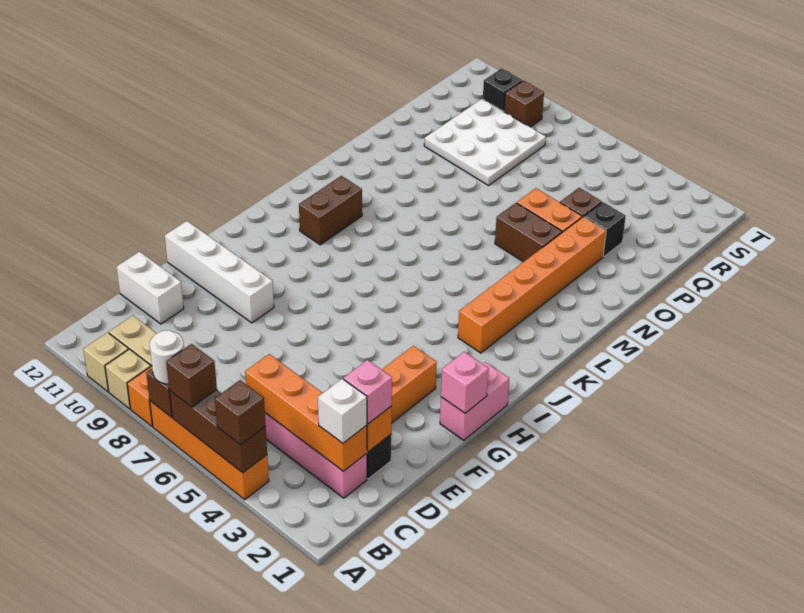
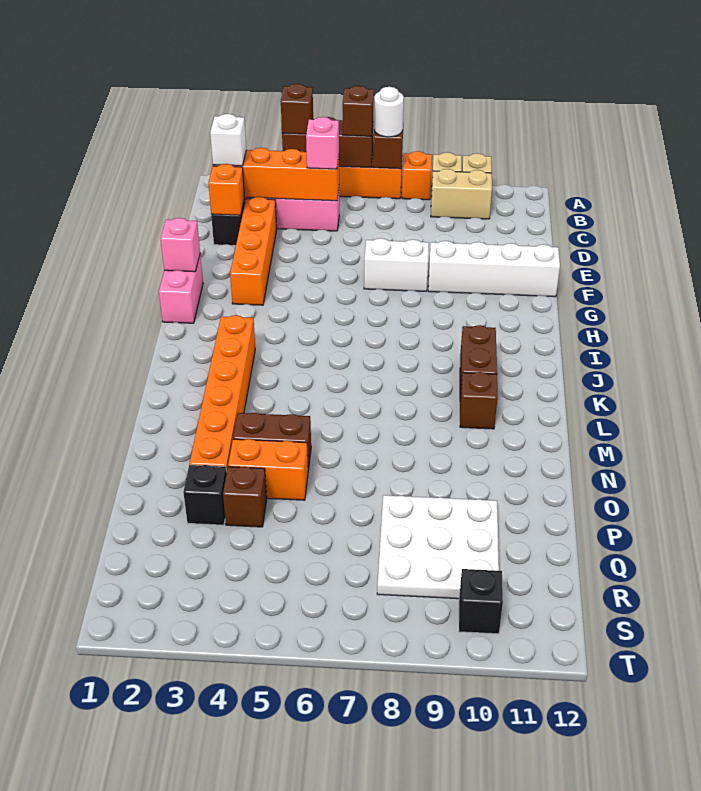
pink 1x1 brick [344,360,392,424] -> pink 1x1 brick moved to [306,117,339,169]
white 1x2 brick [117,252,184,324] -> white 1x2 brick moved to [364,238,429,291]
brown 1x1 brick [504,81,544,127] -> brown 1x1 brick moved to [460,372,498,429]

